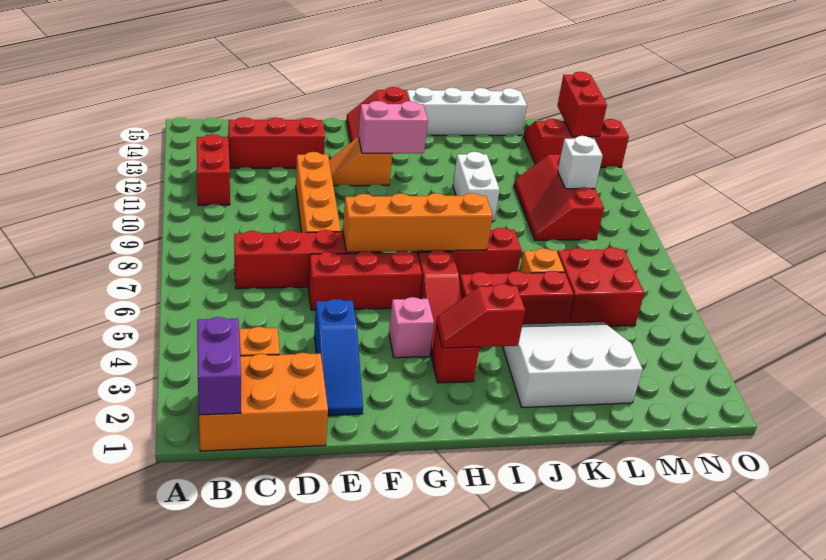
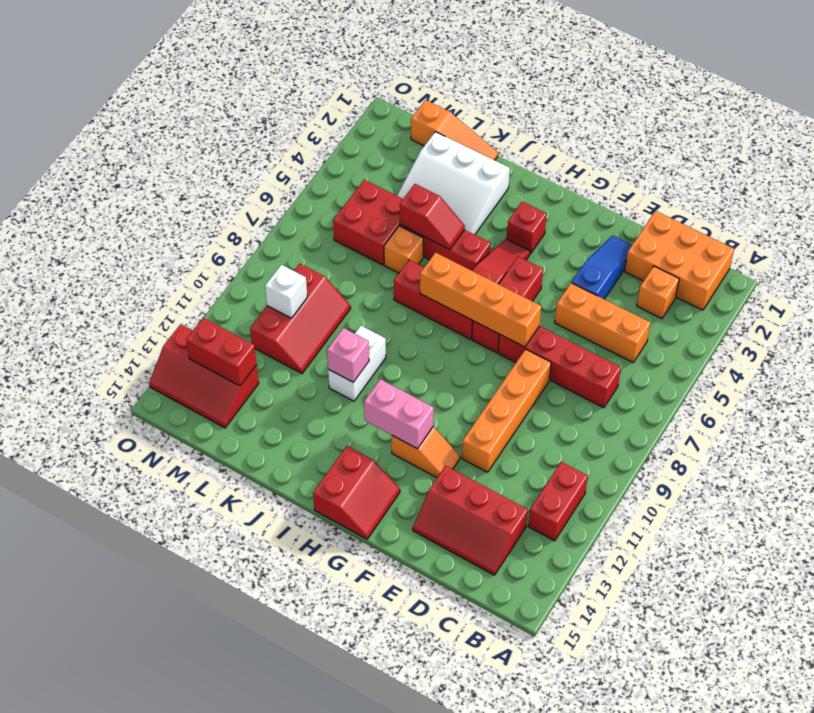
purple 1x2 brick [197,317,241,415] -> none
none -> orange 1x3 brick [555,283,650,362]
red 1x3 brick [308,251,422,310] -> red 1x3 brick turned to [472,257,543,353]
pink 1x1 brick [389,297,434,358] -> pink 1x1 brick moved to [327,328,369,382]
red 1x2 slope [436,284,525,348] -> red 1x2 slope moved to [400,184,465,250]
white 1x4 brick [407,87,527,135] -> none
none -> orange 1x3 slope [411,100,498,160]
red 1x2 brick [557,72,607,136] -> red 1x2 brick turned to [186,318,257,386]

